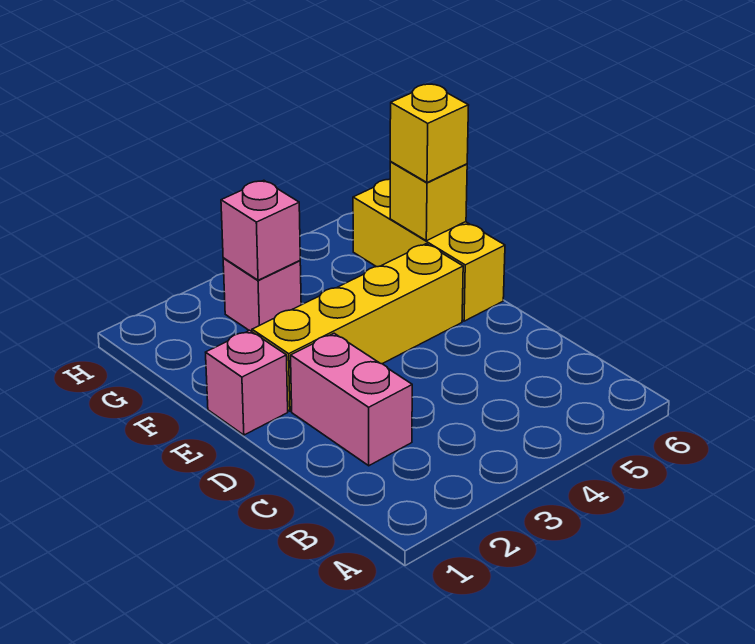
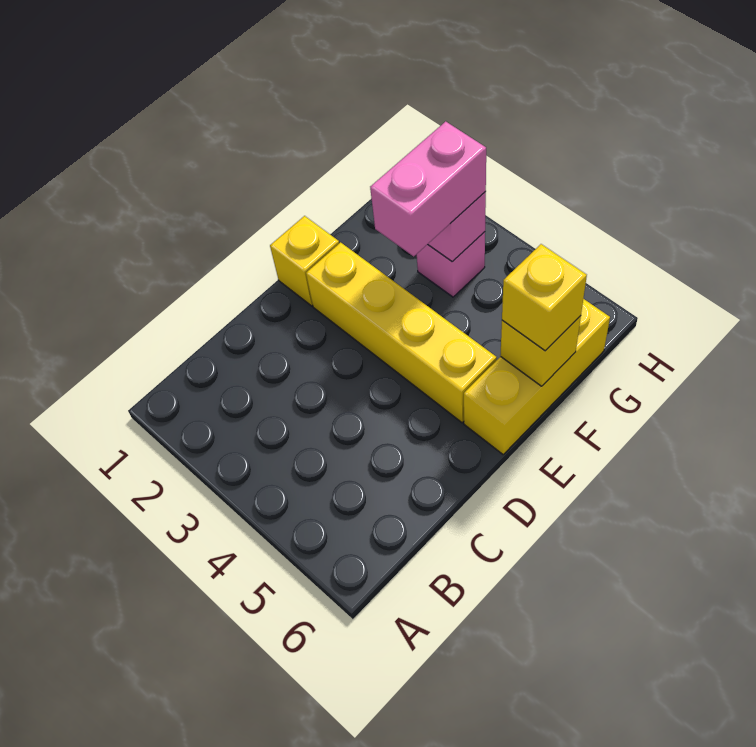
pink 1x2 brick [291,333,412,466] -> pink 1x2 brick moved to [370,121,486,256]
pink 1x1 brick [206,330,288,435] -> yellow 1x1 brick [270,216,339,306]

